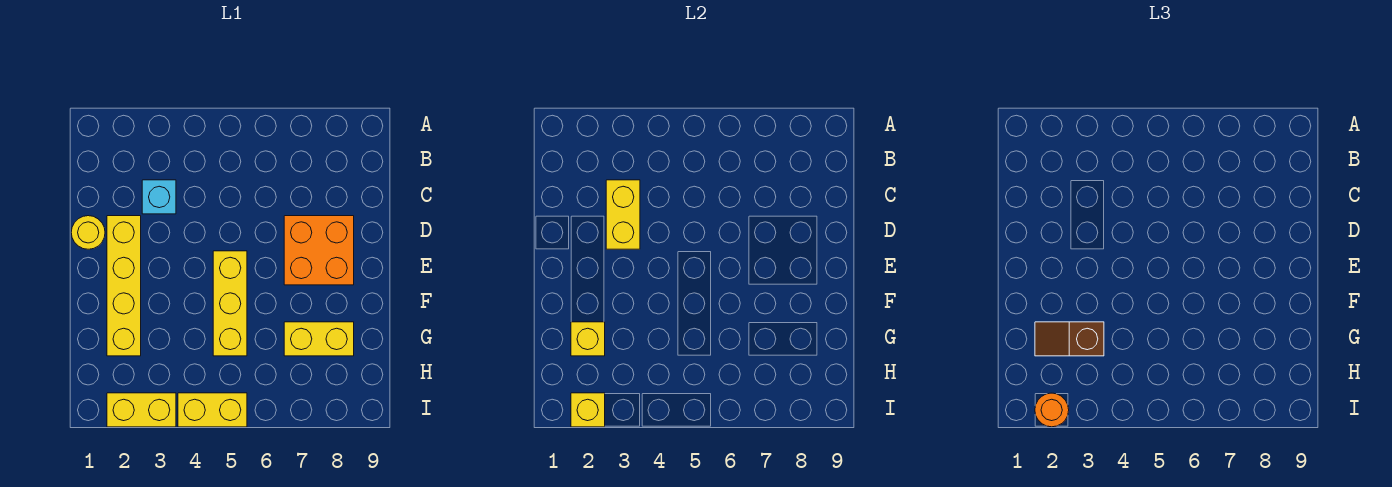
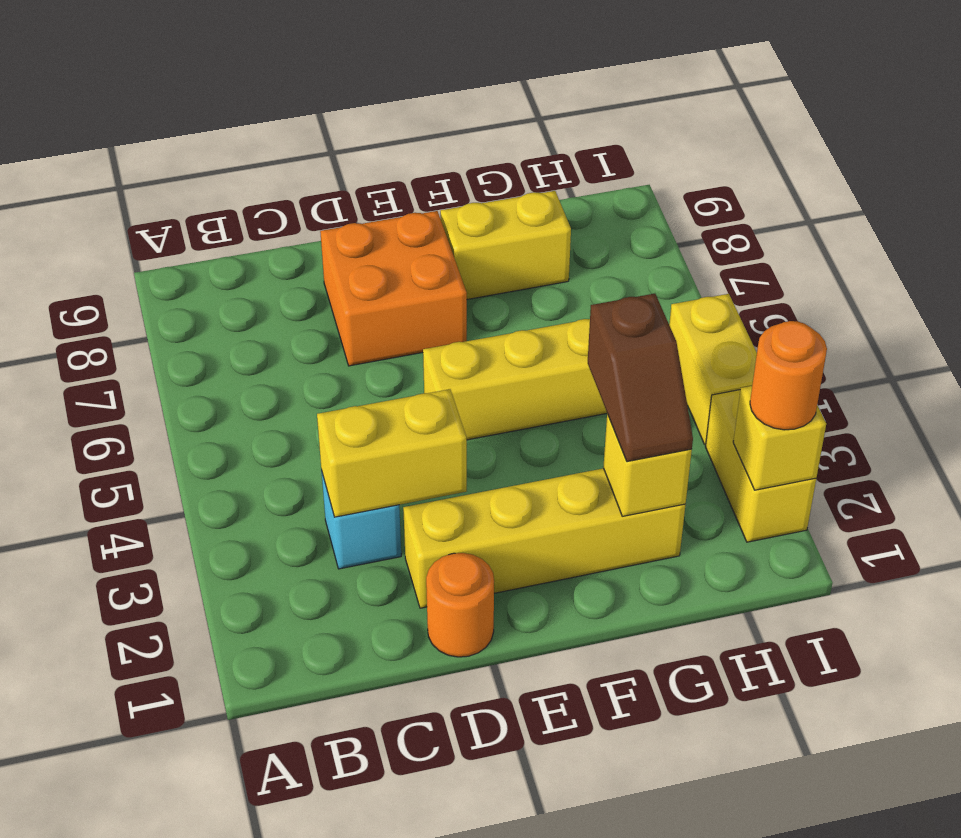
yellow 1x1 round brick [71,216,105,249] -> orange 1x1 round brick [426,553,494,657]
yellow 1x2 brick [284,322,354,356] -> yellow 1x2 brick turned to [440,191,571,299]

